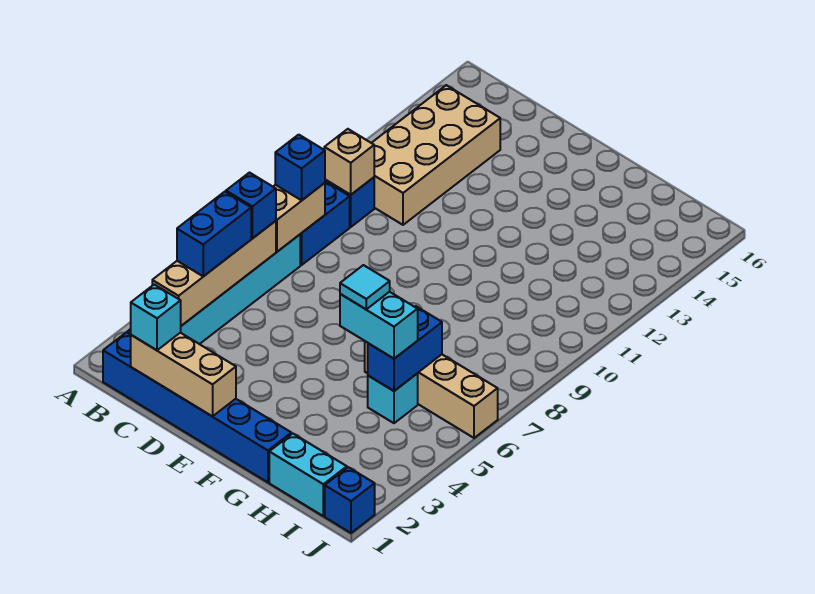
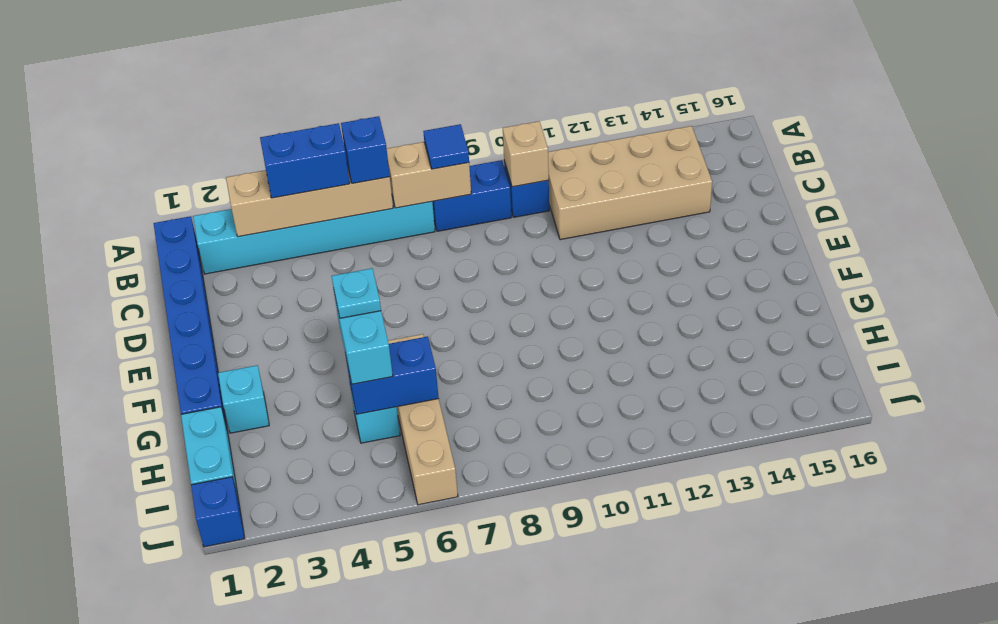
blue 1x1 brick [275,135,325,200] -> blue 1x1 tile [423,124,469,169]
tan 1x3 brick [131,333,236,416] -> none
cyan 1x1 brick [131,284,181,350] -> cyan 1x1 brick moved to [218,365,269,433]
cyan 1x1 tile [340,265,390,309] -> cyan 1x1 plate [332,268,381,318]

